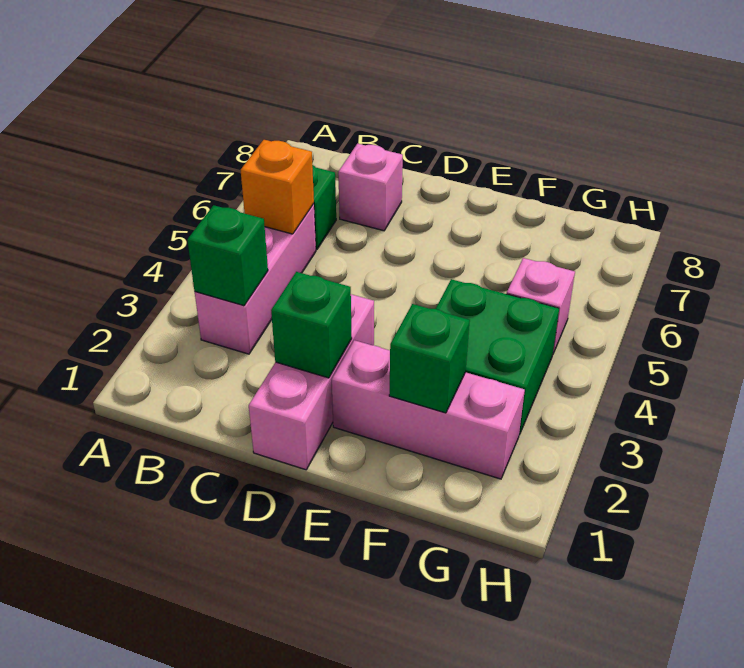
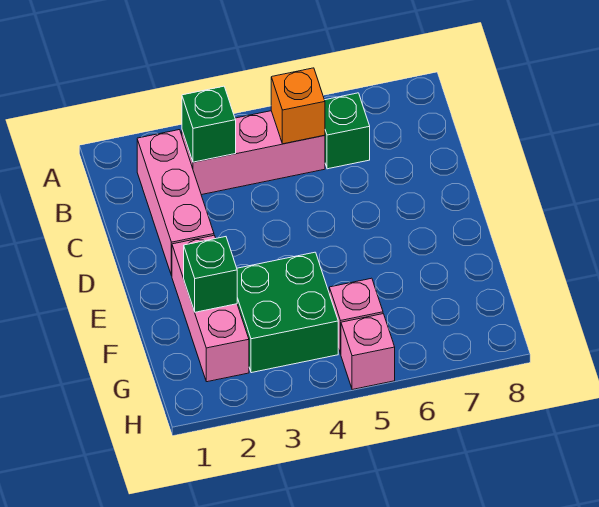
pink 1x1 brick [338,144,403,231] -> pink 1x1 brick moved to [341,314,395,390]
pink 1x3 brick [249,294,374,470] -> pink 1x3 brick turned to [137,130,214,276]
green 1x1 brick [271,272,352,378] -> none

